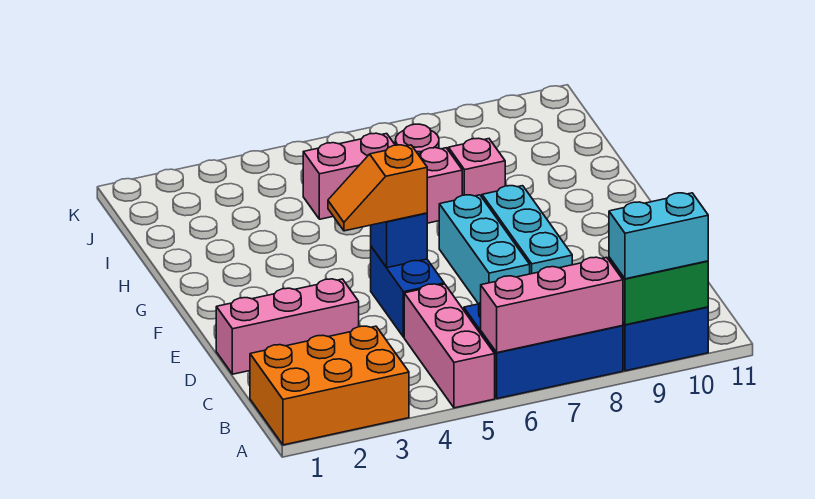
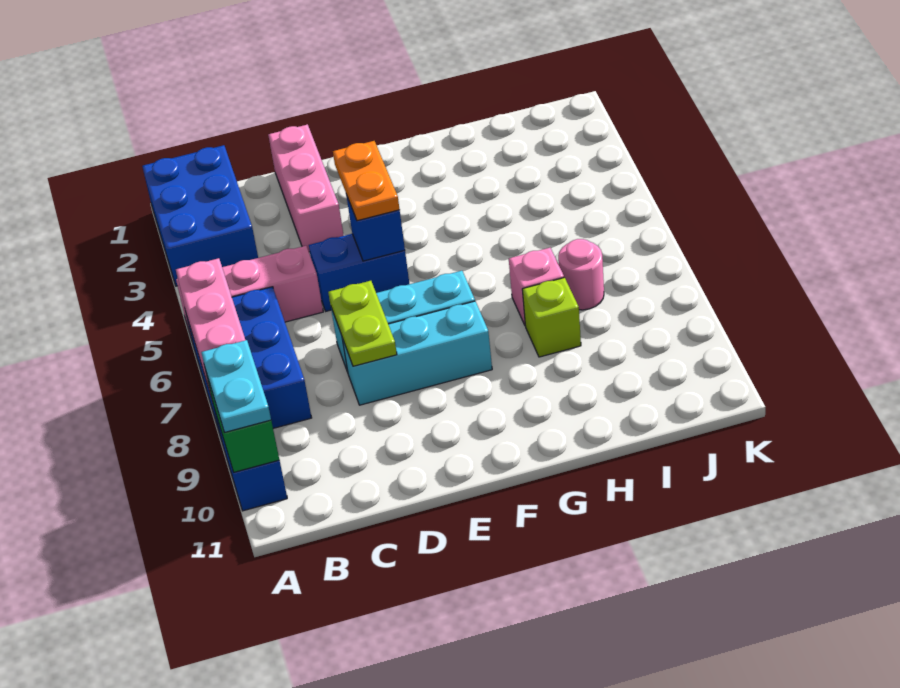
orange 2x3 brick [250,326,409,445] -> blue 2x3 brick [142,145,258,286]
cyan 1x2 brick [609,193,708,279] -> cyan 1x2 plate [201,340,271,433]
none -> lime 1x2 plate [328,281,397,366]
orange 1x2 slope [328,145,427,231] -> orange 1x2 plate [333,141,400,221]
pink 1x1 brick [448,138,505,197] -> lime 1x1 brick [522,278,581,357]
pink 1x2 brick [303,133,395,219] -> none

